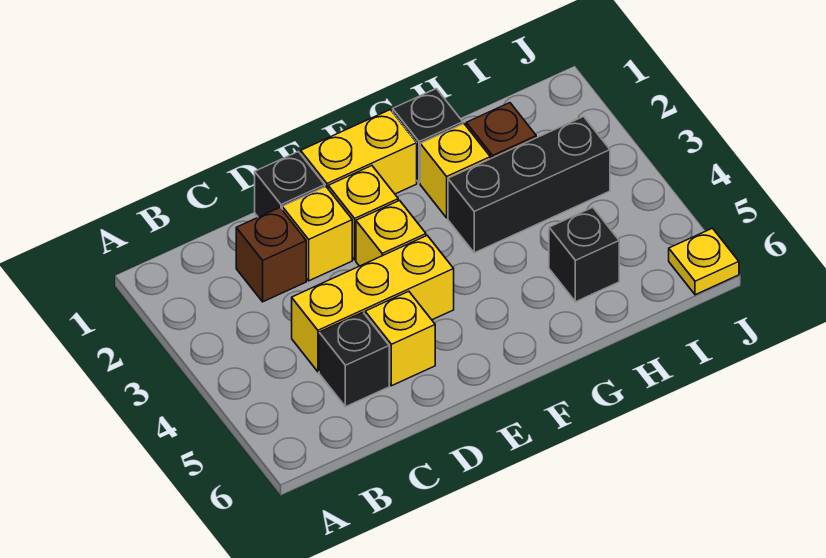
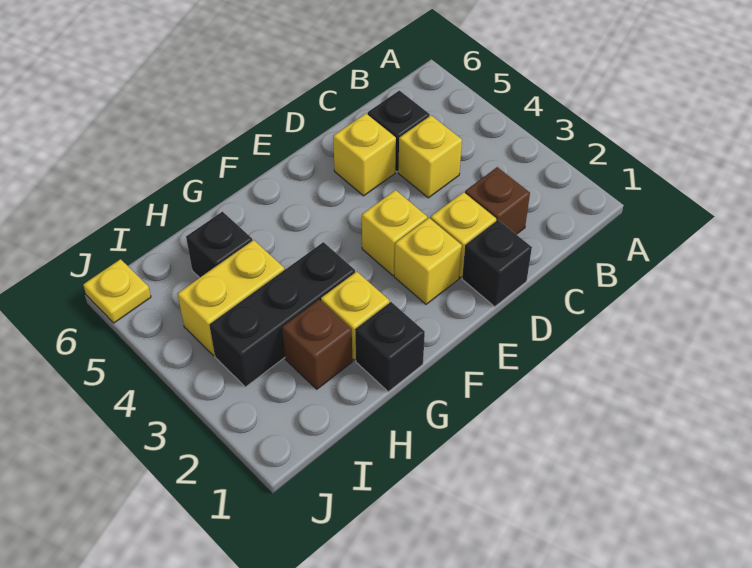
yellow 1x3 brick [292,236,454,372] -> yellow 1x1 brick [398,115,462,198]
yellow 1x2 brick [301,110,417,194] -> yellow 1x2 brick moved to [177,240,284,355]

